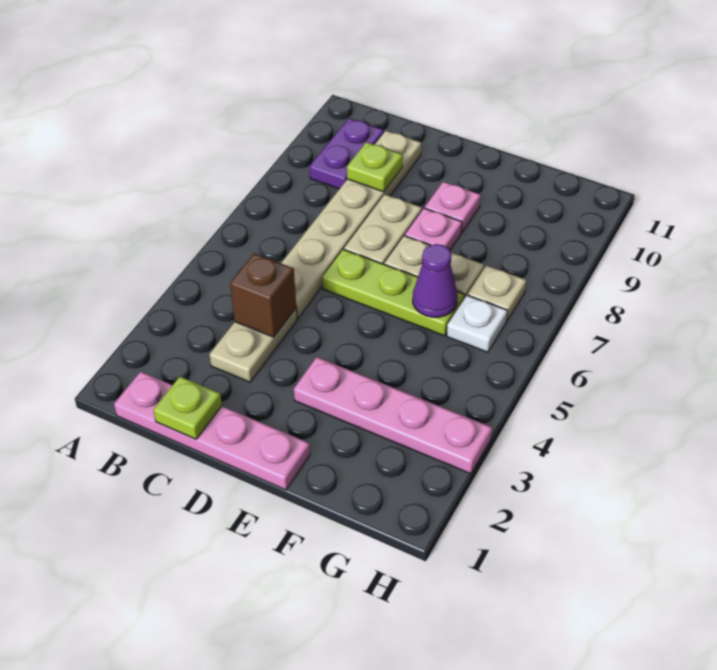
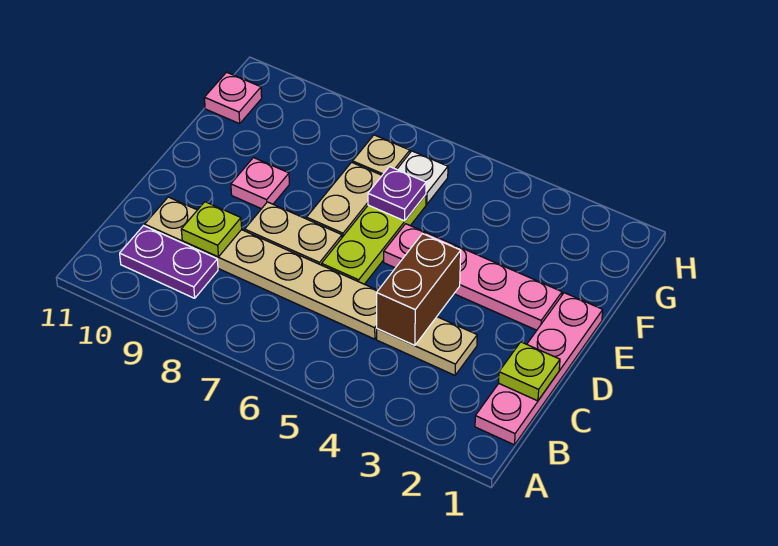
brown 1x1 brick [230,253,296,337] -> brown 1x2 brick [377,234,461,346]
pink 1x4 plate [294,357,492,474] -> pink 1x4 plate turned to [384,224,562,330]
pink 1x1 plate [405,208,462,250] -> pink 1x1 plate moved to [204,72,262,124]
purple 1x1 cone [413,244,458,317] -> purple 1x1 plate [368,167,426,221]

